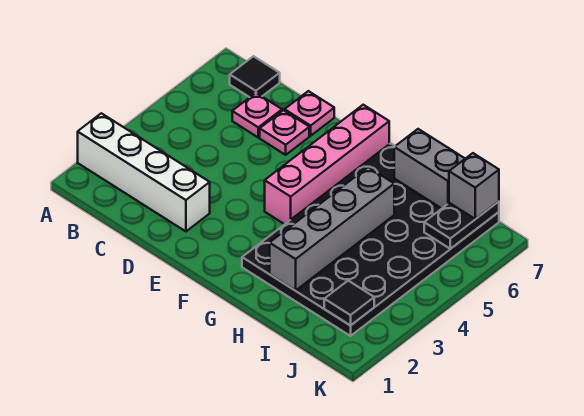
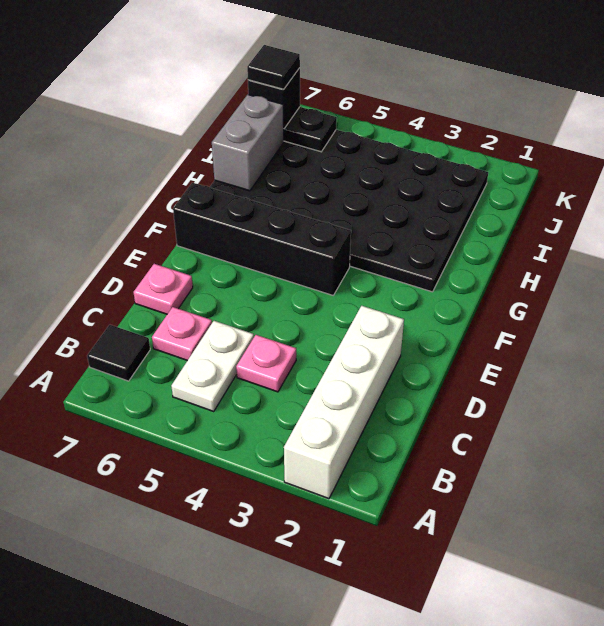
none -> white 1x2 plate [171,321,254,411]
pink 1x1 plate [260,110,309,155] -> pink 1x1 plate moved to [236,335,296,392]
pink 1x4 brick [265,105,389,224] -> black 1x4 brick [173,183,351,295]
grey 1x4 brick [270,167,394,291] -> none
black 1x1 tile [324,281,374,326] -> black 1x1 tile moved to [247,45,300,89]
grey 1x1 brick [449,153,499,219] -> black 1x1 brick [248,68,300,128]

